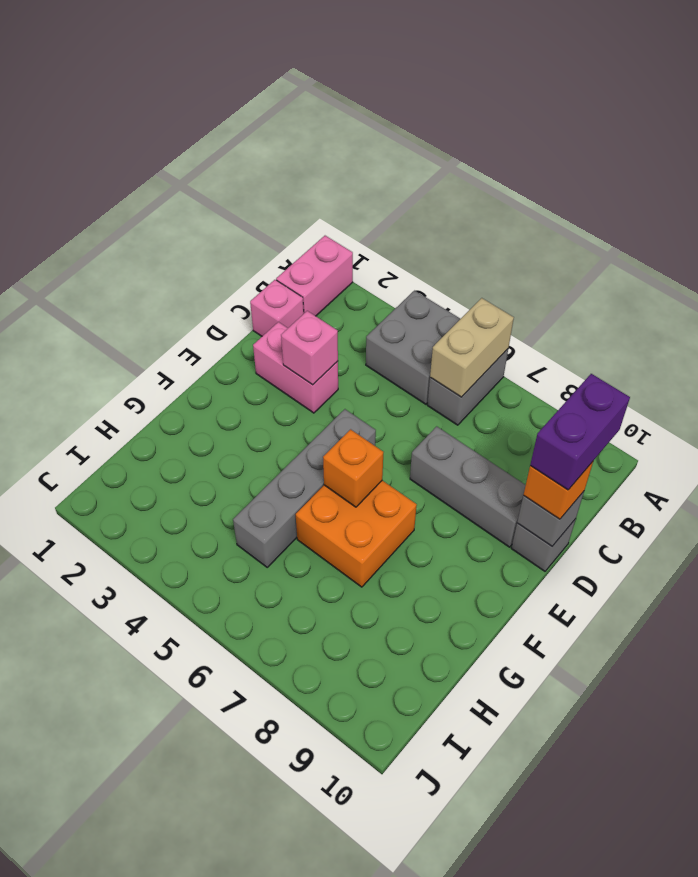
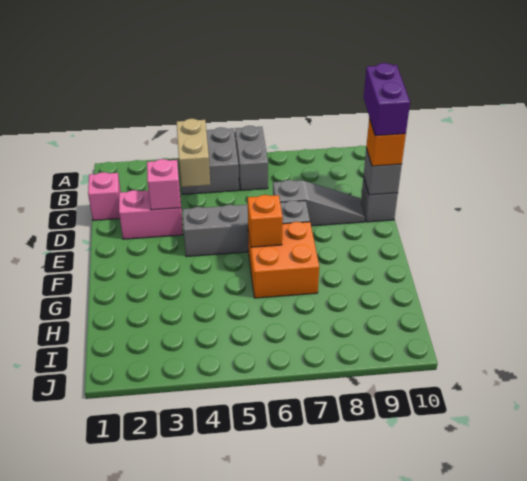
pink 1x2 brick [276,236,353,316] -> none
tan 1x2 brick [430,298,514,397] -> tan 1x2 brick moved to [177,119,210,187]
grey 1x3 brick [410,426,526,547] -> grey 1x3 slope [273,180,365,226]
grey 1x4 brick [233,409,376,567] -> grey 1x4 brick turned to [182,200,310,257]

